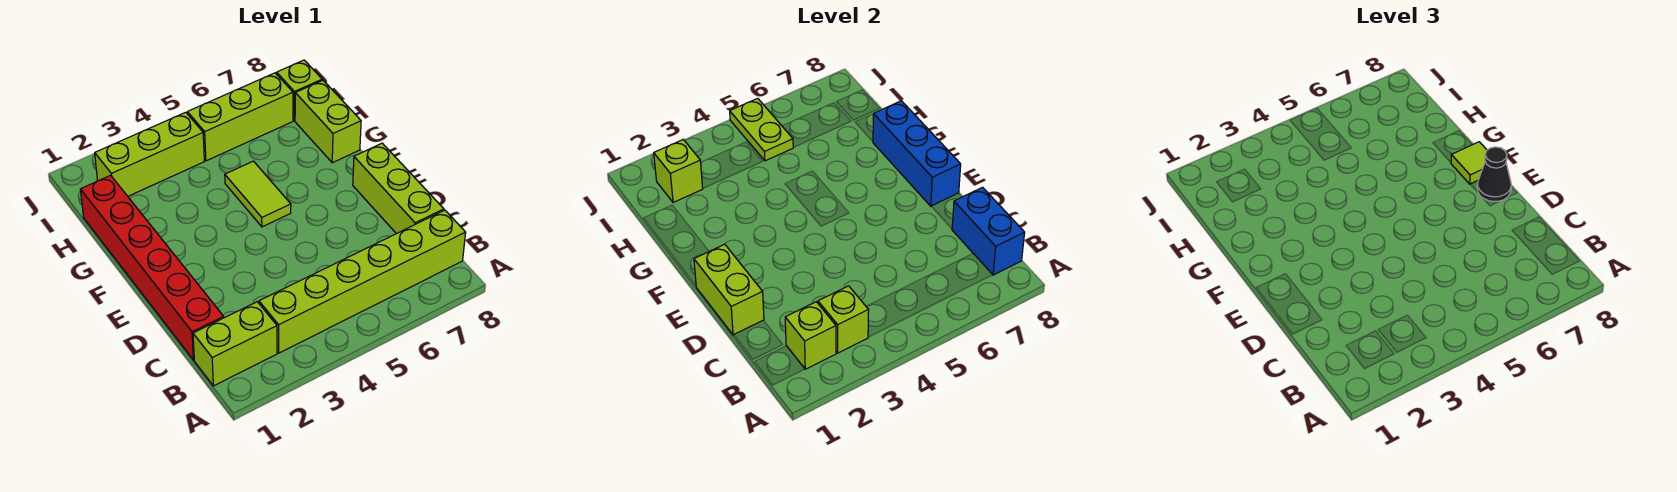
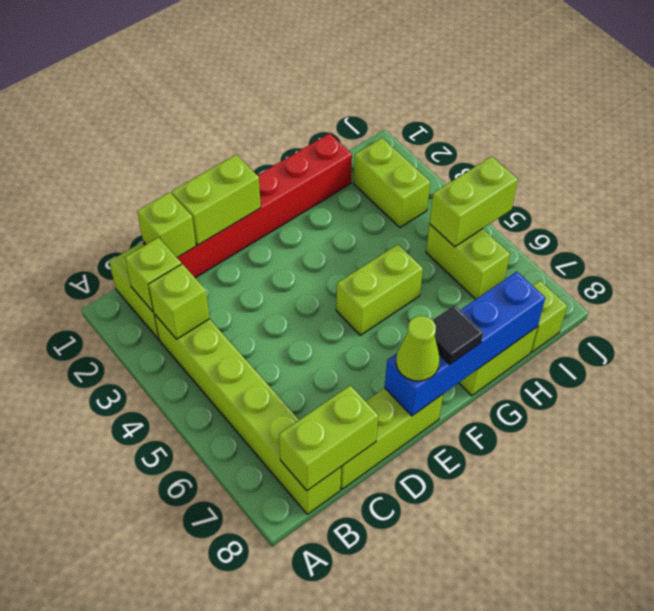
blue 1x2 brick [952,187,1025,275] -> lime 1x2 brick [279,385,378,491]
blue 1x3 brick [873,101,961,206] -> blue 1x4 brick [385,271,545,416]
black 1x1 cone [1477,147,1511,201] -> lime 1x1 cone [396,316,440,381]
lime 1x2 tile [225,161,291,227] -> lime 1x2 brick [336,244,423,335]
lime 1x1 tile [1451,142,1487,184] -> black 1x1 tile [433,305,483,364]
lime 1x3 brick [95,112,204,196] -> lime 1x2 brick [353,138,430,228]
lime 1x1 brick [654,140,703,203] -> lime 1x1 brick moved to [137,192,196,257]
lime 1x3 brick [187,73,293,161] -> lime 1x2 brick [426,224,510,299]
lime 1x2 plate [730,98,793,161] -> lime 1x2 brick [430,156,518,247]

